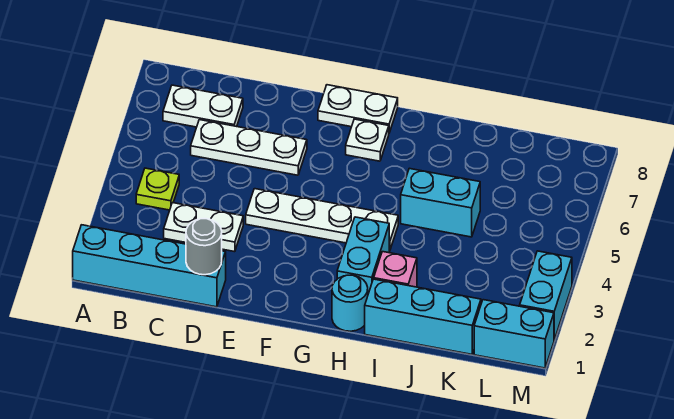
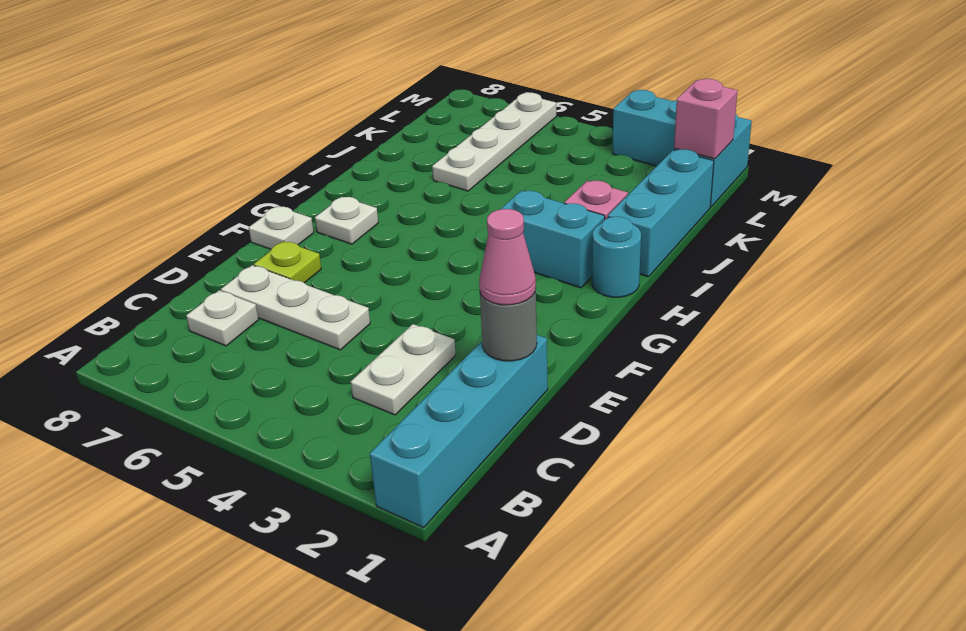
lime 1x1 plate [136,168,179,210] -> lime 1x1 plate moved to [254,241,321,283]
white 1x2 plate [163,85,243,127] -> white 1x1 plate [186,290,258,346]
white 1x3 plate [191,120,307,175] -> white 1x3 plate turned to [221,265,370,350]
none -> pink 1x1 cone [479,209,536,305]
white 1x4 plate [246,189,398,251] -> white 1x4 plate moved to [432,93,556,191]
white 1x2 plate [318,85,398,133] -> white 1x1 plate [249,206,314,249]
cyan 1x2 brick [401,168,480,237] -> none
none -> pink 1x1 brick [674,79,738,159]

